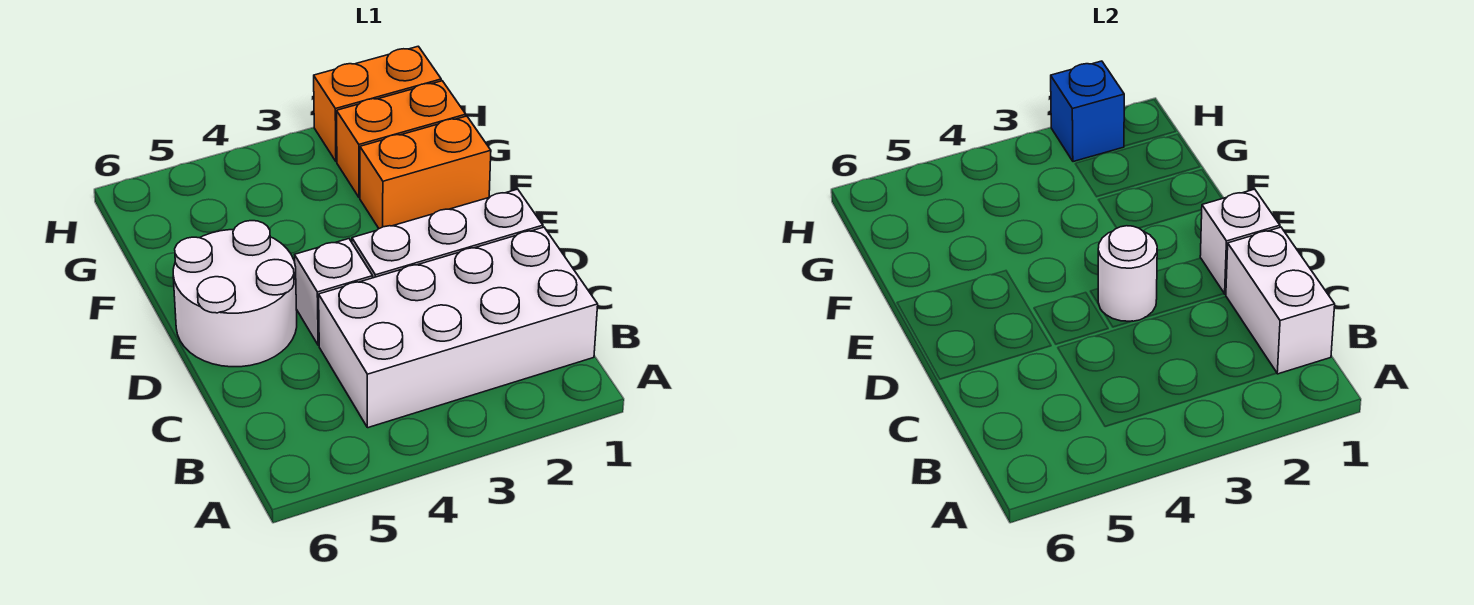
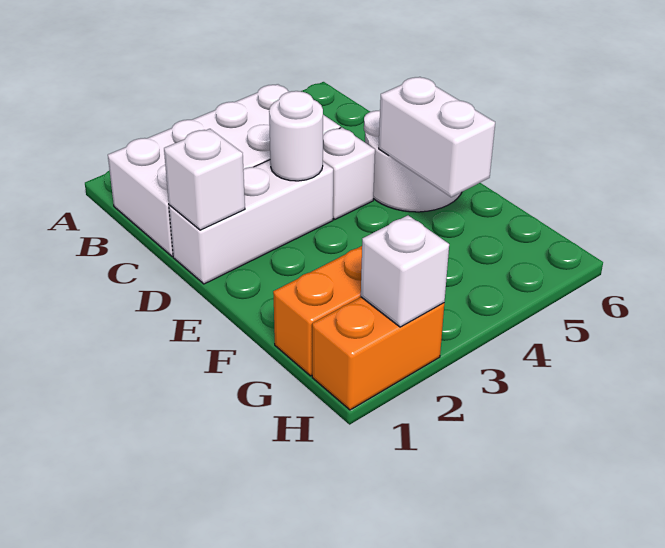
white 1x2 brick [1226,227,1335,374] -> white 1x2 brick moved to [379,77,495,197]
orange 1x2 brick [360,116,491,229] -> none
blue 1x1 brick [1051,61,1124,162] -> white 1x1 brick [361,215,449,327]

